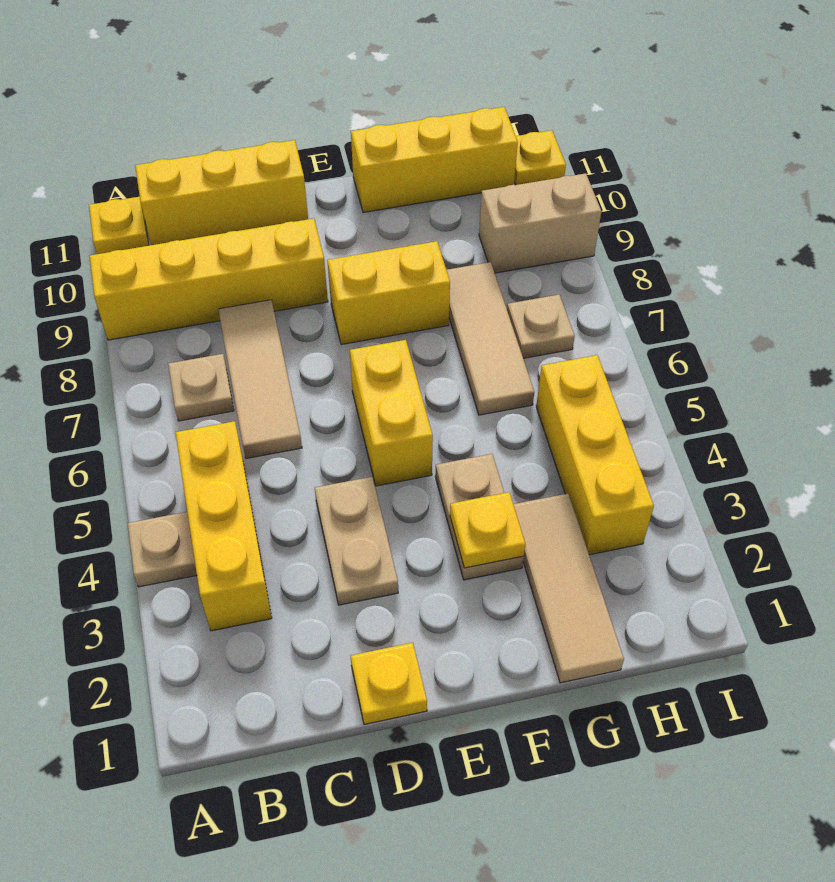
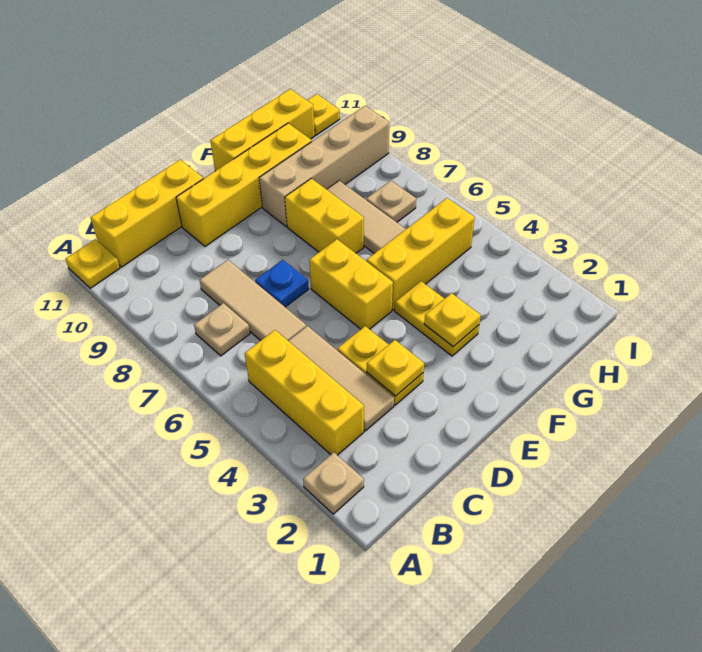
tan 1x1 plate [128,512,197,587] -> tan 1x1 plate moved to [303,452,364,514]
yellow 1x4 brick [90,218,328,340] -> yellow 1x4 brick moved to [176,123,312,246]
yellow 1x1 plate [351,643,427,724] -> yellow 1x1 plate moved to [367,340,424,396]
tan 1x2 plate [315,477,398,605] -> yellow 1x2 plate [337,326,423,405]
none -> blue 1x1 plate [255,260,309,307]
yellow 1x2 brick [327,241,450,345] -> yellow 1x2 brick turned to [285,178,364,253]
tan 1x2 plate [435,454,524,580] -> yellow 1x2 plate [395,281,479,356]
tan 1x3 tile [513,494,624,683] -> tan 1x3 tile moved to [289,326,394,431]
yellow 1x3 brick [536,355,654,555] -> yellow 1x3 brick turned to [367,198,475,310]
tan 1x2 brick [479,173,601,273] -> tan 1x4 brick [259,106,389,227]

